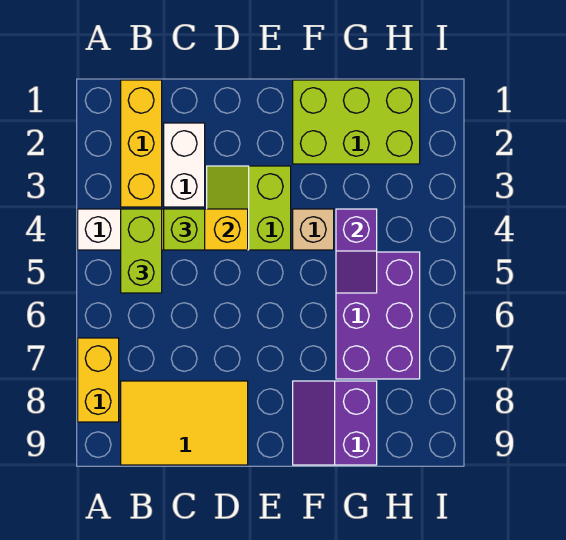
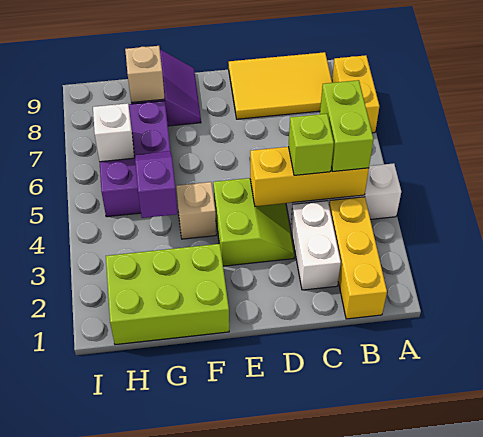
none -> tan 1x1 brick [125,46,165,102]
none -> white 1x1 brick [93,103,134,162]

